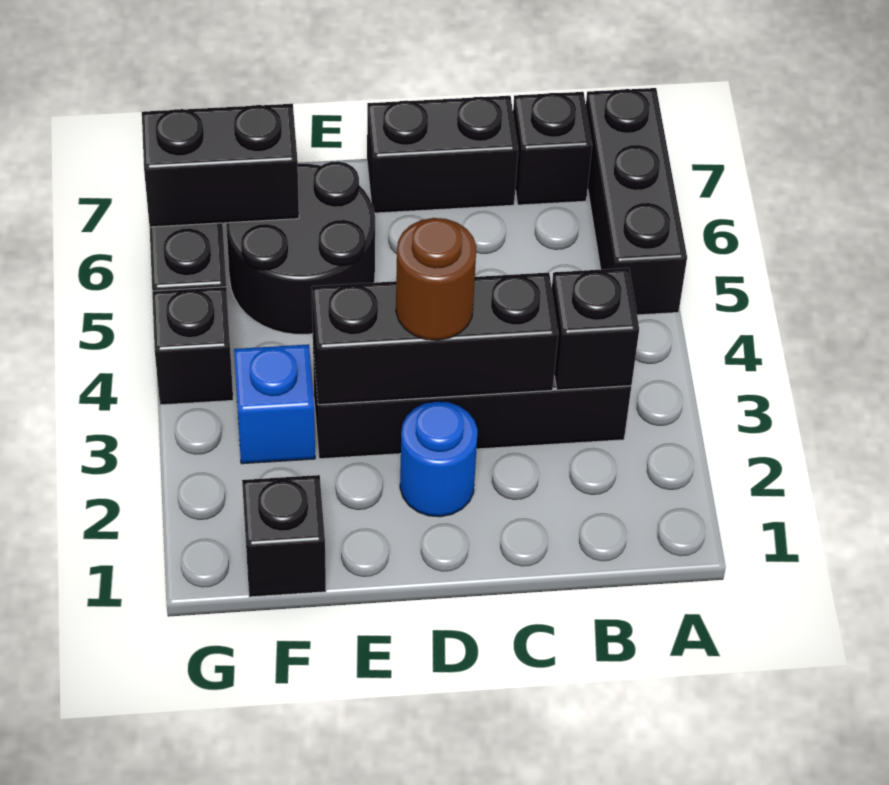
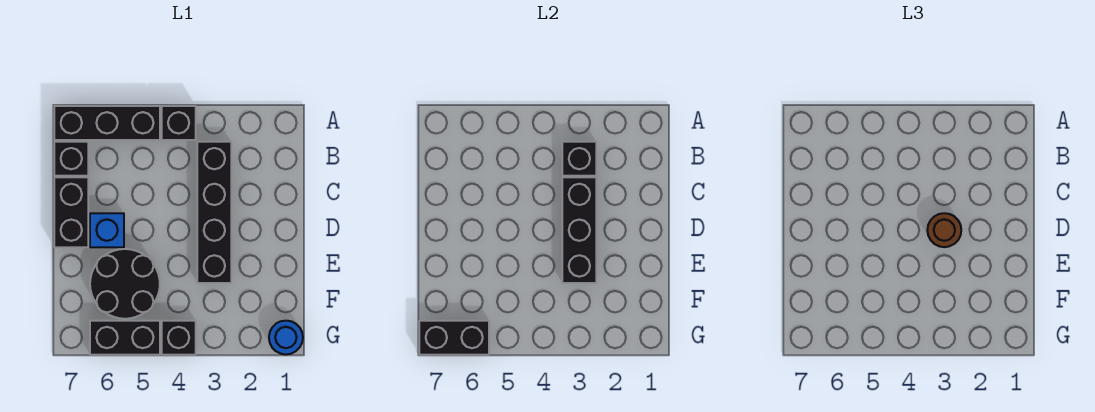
blue 1x1 round brick [400,401,478,517] -> blue 1x1 round brick moved to [269,321,303,354]
black 1x1 brick [242,475,326,597] -> black 1x1 brick moved to [162,106,196,140]
blue 1x1 brick [234,344,315,464] -> blue 1x1 brick moved to [90,213,124,247]
black 1x2 brick [142,104,299,227] -> black 1x2 brick turned to [419,321,489,355]

